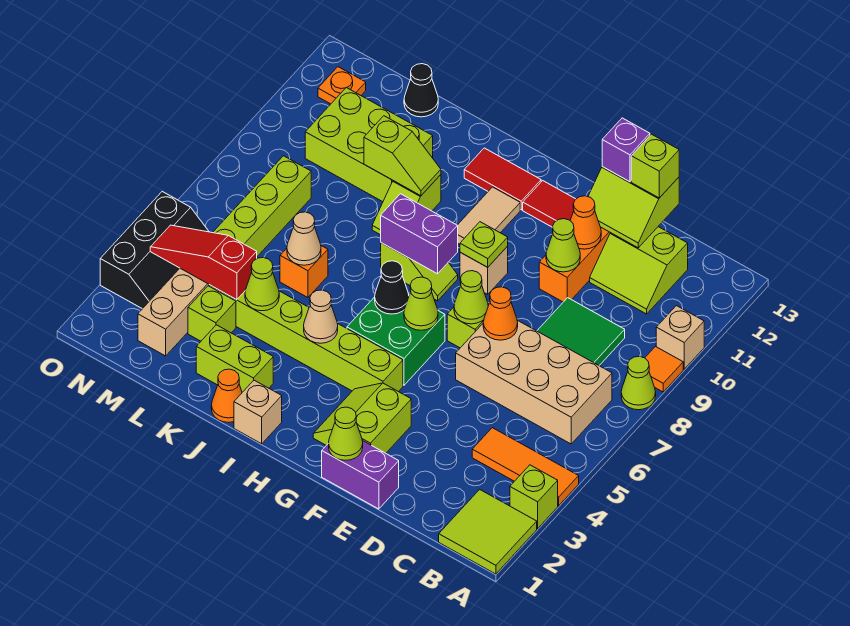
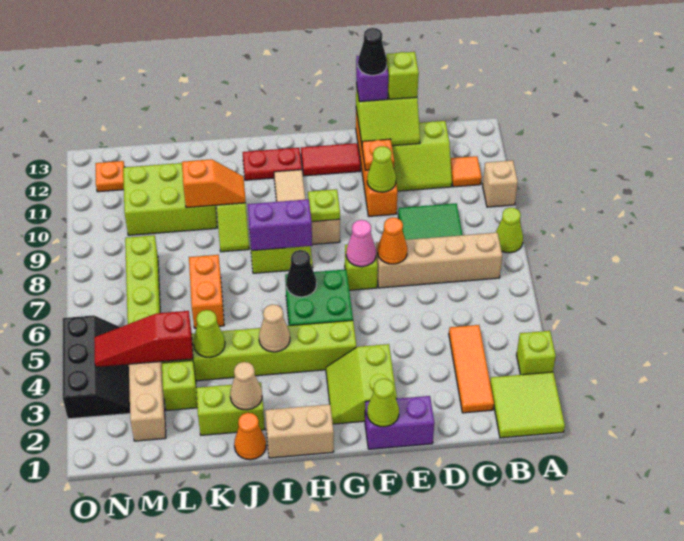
orange 1x3 tile [472,428,579,506] -> orange 1x3 tile turned to [449,325,494,413]
orange 1x1 tile [645,347,683,392] -> orange 1x1 tile moved to [451,156,482,187]
tan 2x4 brick [456,320,612,444] -> tan 1x4 brick [376,233,502,288]
orange 1x1 cone [570,196,601,249] -> orange 1x1 plate [362,139,394,170]
lime 1x1 cone [454,271,488,324] -> pink 1x1 cone [346,220,376,267]
lime 1x1 cone [404,277,438,330] -> none
red 1x2 tile [464,148,541,210] -> red 1x2 plate [243,148,302,180]
tan 1x1 brick [234,380,282,444] -> tan 1x2 brick [265,404,334,458]
lime 1x2 slope [364,116,441,196] -> orange 1x2 slope [182,159,246,208]
orange 1x1 brick [280,246,328,297] -> orange 1x2 brick [189,255,224,328]
tan 1x1 cone [287,212,321,265] -> tan 1x1 cone moved to [230,362,262,410]
black 1x1 cone [404,64,438,117] -> black 1x1 cone moved to [358,28,387,75]

